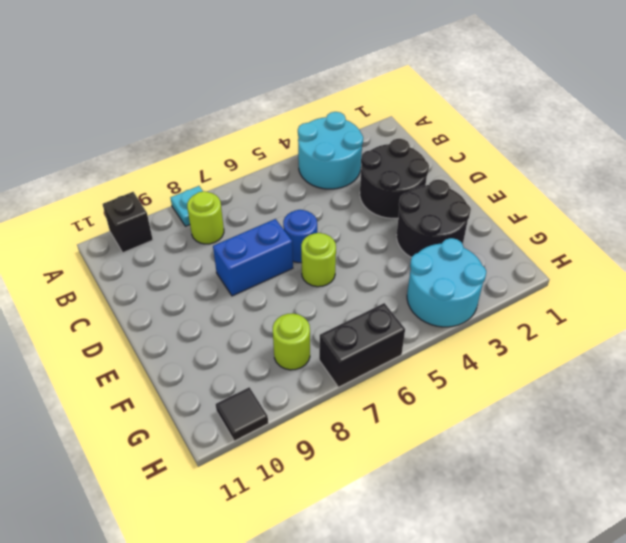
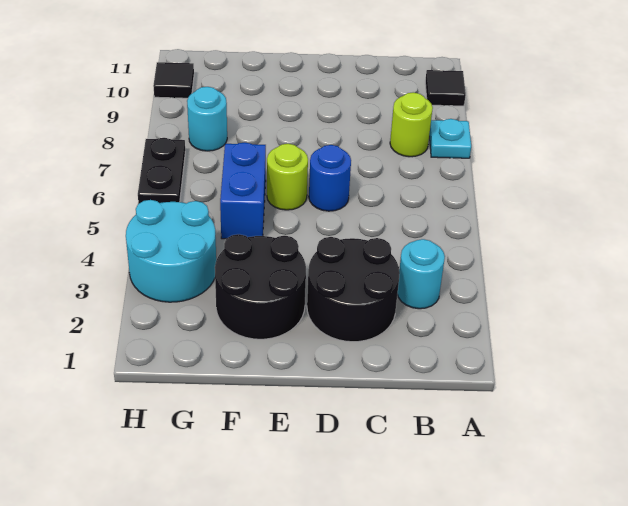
cyan 2x2 round brick [298,112,363,189] -> cyan 1x1 round brick [397,239,445,309]
black 1x1 brick [103,192,153,253] -> black 1x1 tile [425,70,466,106]
blue 1x2 brick [213,219,293,296] -> blue 1x2 brick moved to [220,142,266,239]
lime 1x1 round brick [273,314,310,370] -> cyan 1x1 round brick [187,87,227,151]
black 1x2 brick [319,303,405,387] -> black 1x2 plate [138,138,185,204]

